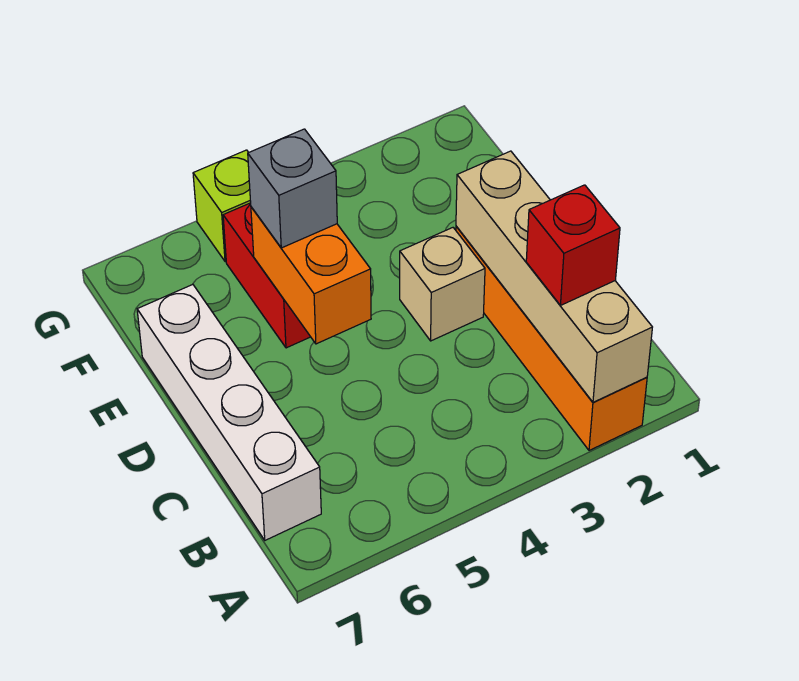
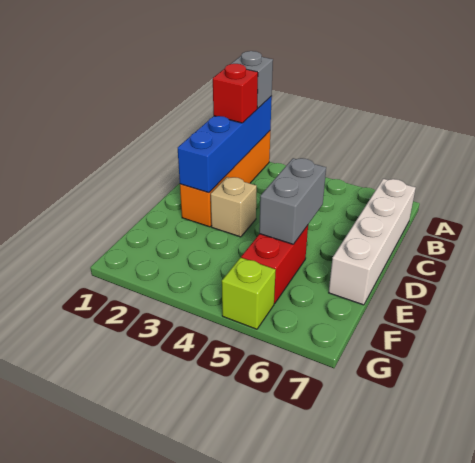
tan 1x4 brick [456,151,652,403] -> blue 1x4 brick [178,96,272,193]
orange 1x2 brick [251,207,371,344] -> grey 1x2 brick [259,158,326,244]
grey 1x1 brick [248,129,337,248] -> grey 1x1 brick moved to [231,51,273,109]

